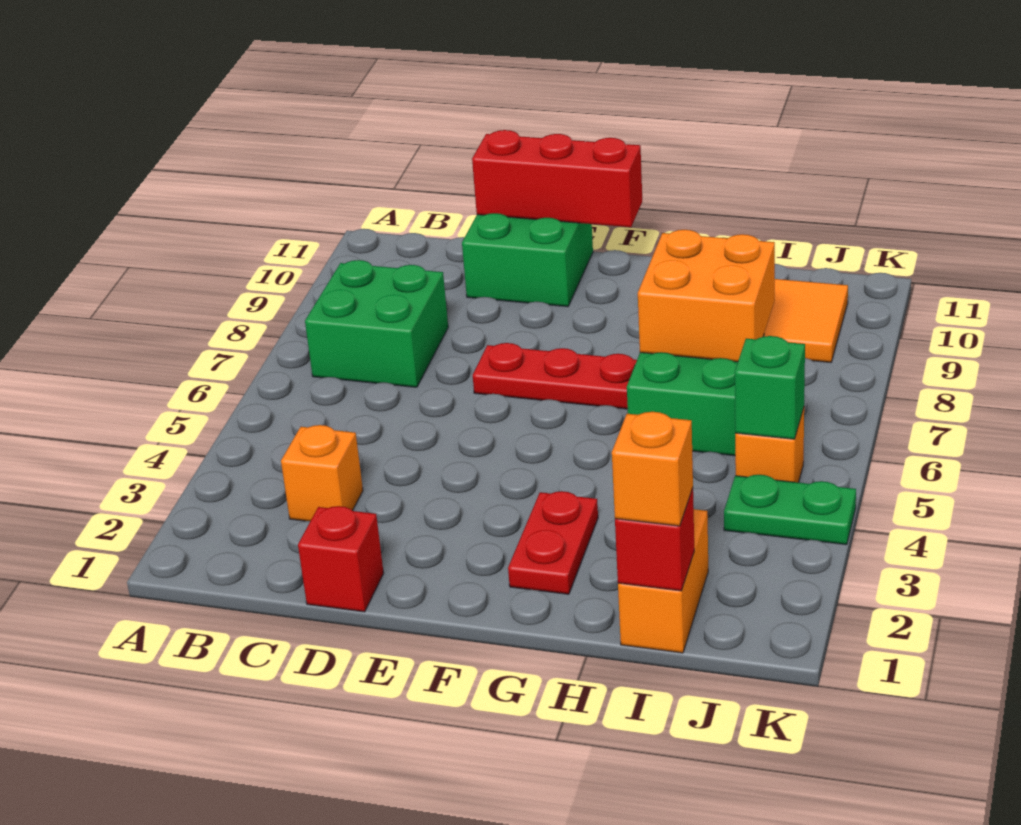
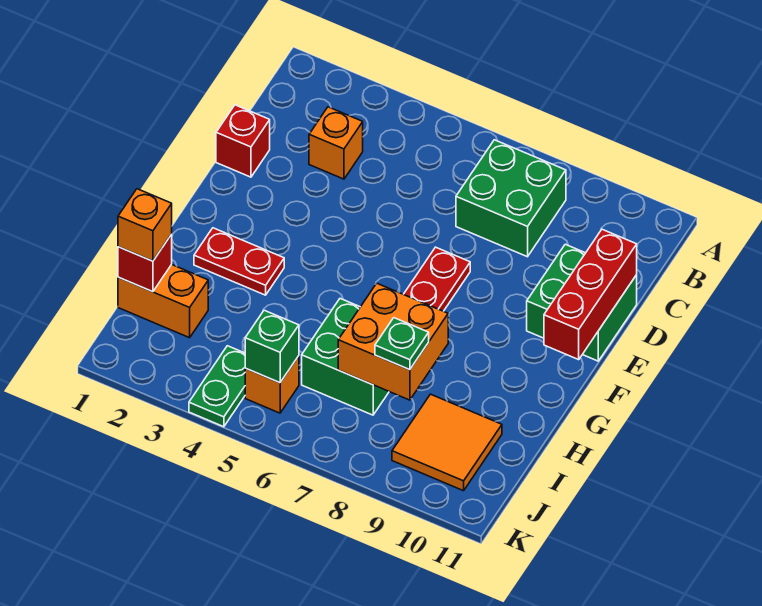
none -> green 1x1 plate [375,318,429,370]

